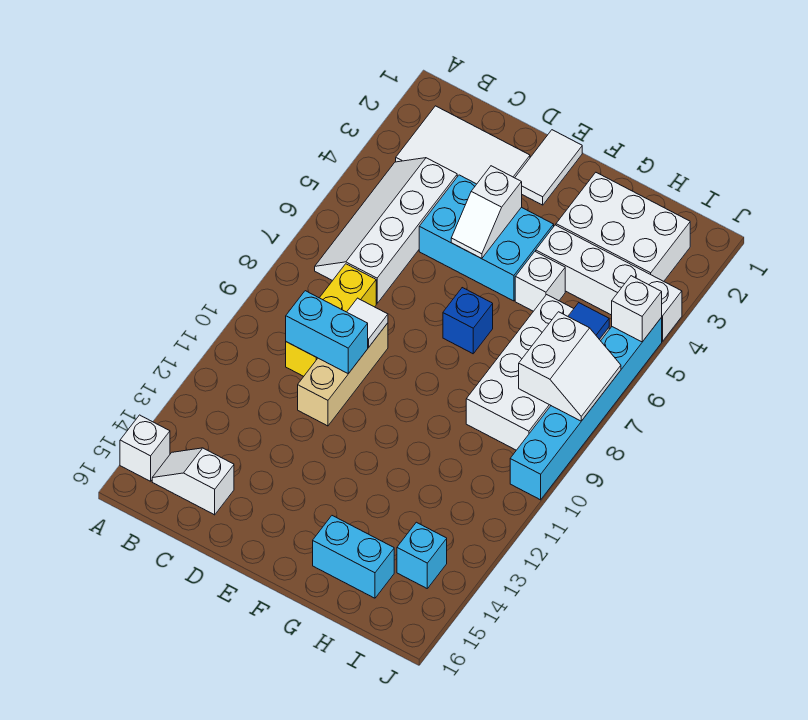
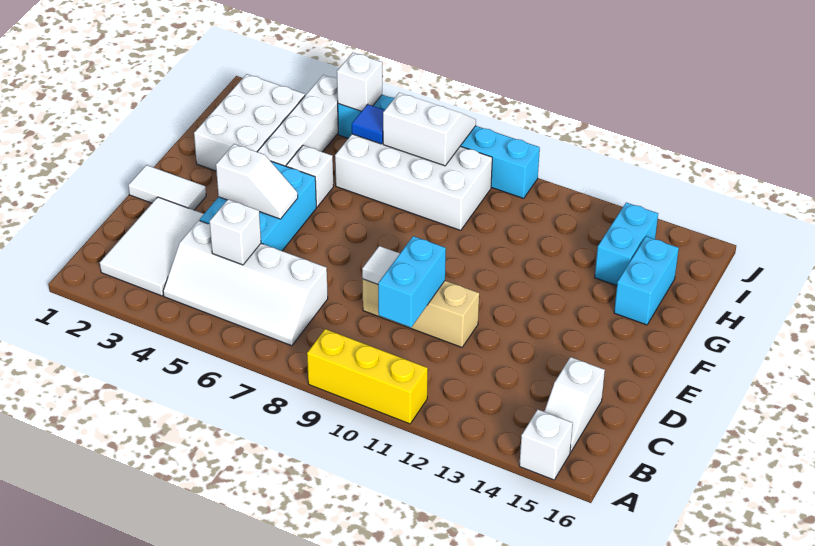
none -> white 1x1 brick [210,199,261,265]
yellow 1x3 brick [286,264,376,376] -> yellow 1x3 brick moved to [307,329,428,424]
blue 1x1 brick [443,288,493,354] -> none
cyan 1x1 brick [397,522,447,588] -> cyan 1x2 brick [595,203,658,285]

